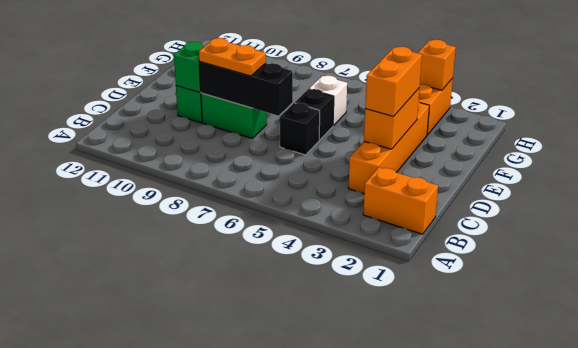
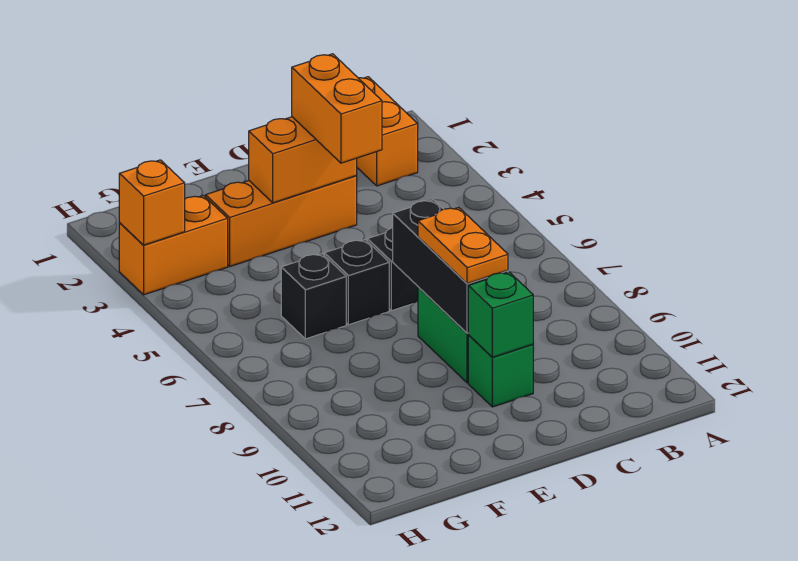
orange 1x4 brick [348,101,429,194] -> orange 1x3 brick [206,176,357,266]
orange 1x2 brick [365,47,422,117] -> orange 1x2 brick turned to [292,54,382,163]
white 1x1 brick [309,76,347,126] -> black 1x1 brick [281,254,346,339]

